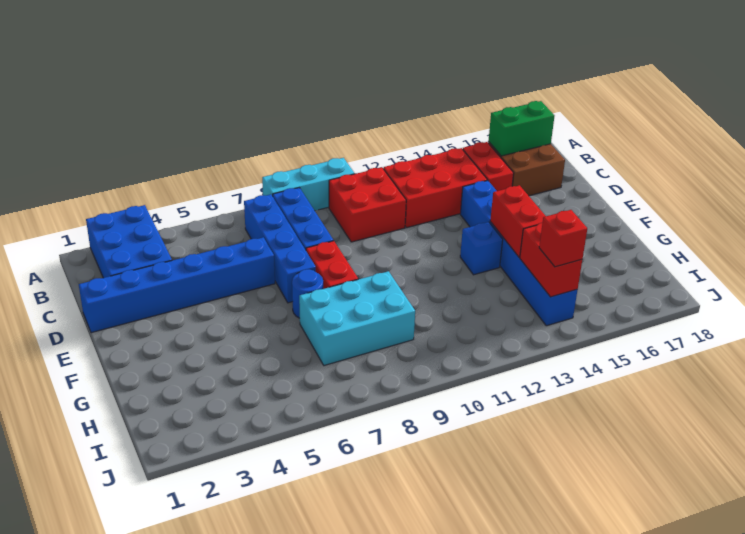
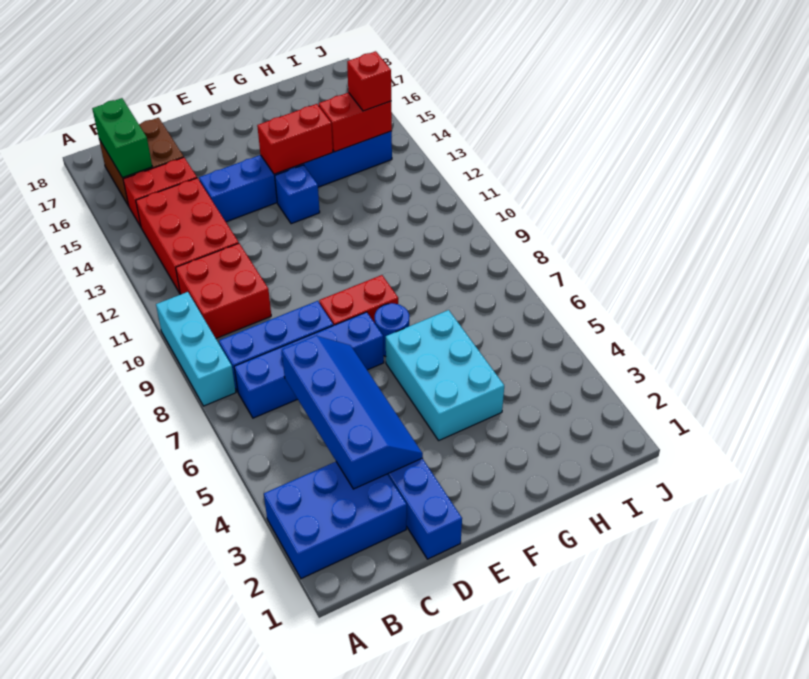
none -> blue 2x4 slope [282,336,423,489]
cyan 2x3 brick [299,271,415,366] -> cyan 2x3 brick moved to [386,310,504,440]

